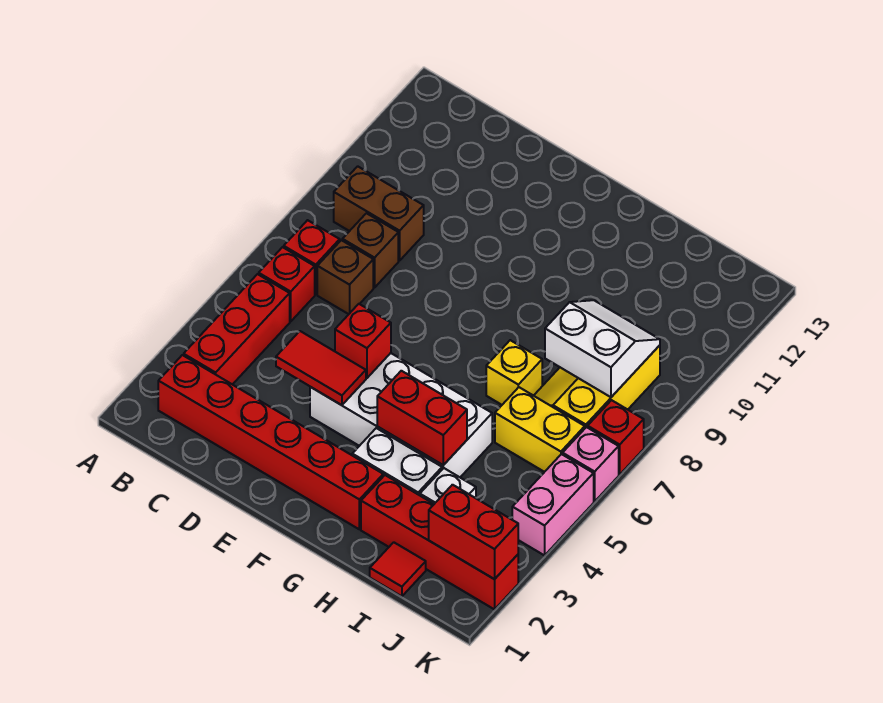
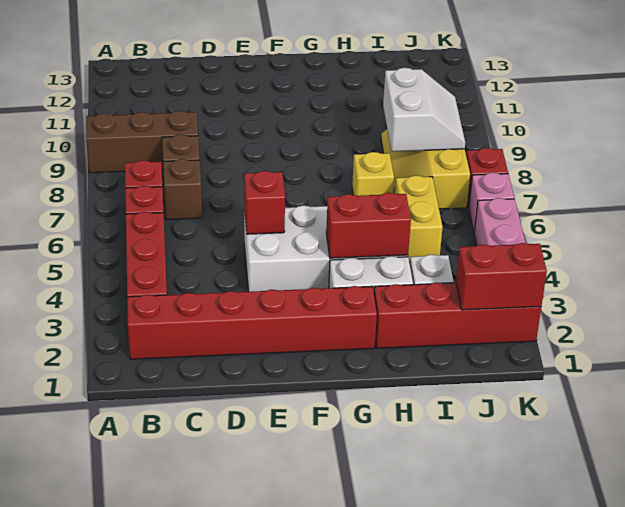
brown 1x2 brick [334,166,424,261] -> brown 1x3 brick [86,111,198,173]
red 1x2 tile [276,331,366,405] -> none
red 1x1 tile [370,542,426,596] -> none
yellow 1x2 brick [495,387,585,472] -> yellow 1x2 brick turned to [395,175,443,262]
white 2x2 slope [545,300,660,397] -> white 2x2 slope turned to [383,68,465,152]

